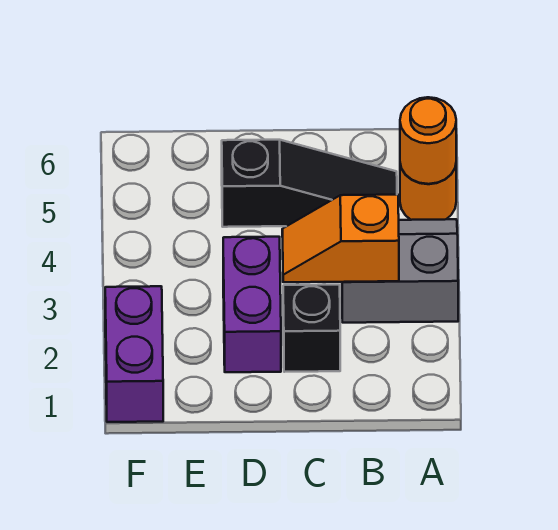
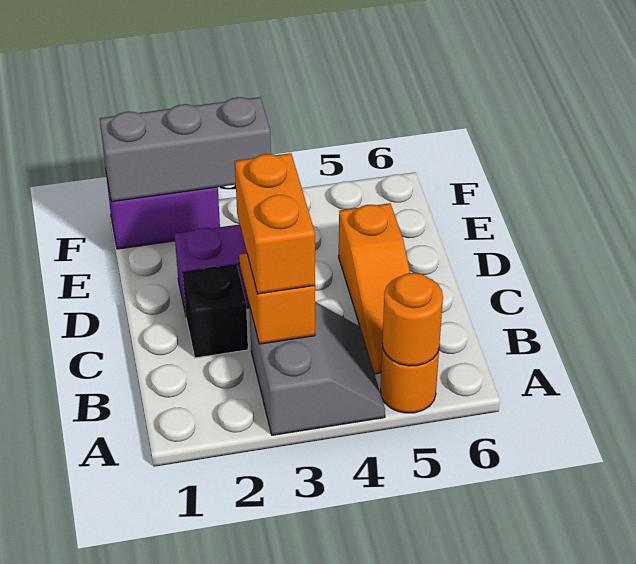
none -> orange 1x2 brick [235,153,315,294]
black 1x3 slope [222,140,397,227] -> orange 1x3 slope [339,203,410,374]
none -> grey 1x3 brick [100,97,271,202]

